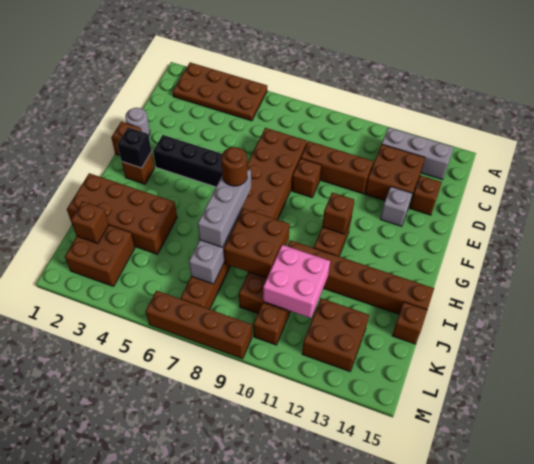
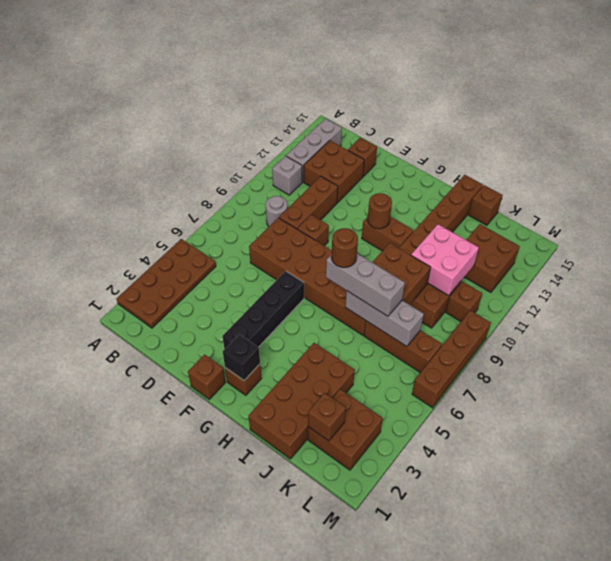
grey 1x1 round brick [125,108,150,135] -> grey 1x1 round brick moved to [266,196,288,227]
grey 1x1 brick [380,187,412,226] -> grey 1x1 brick moved to [272,156,302,195]
brown 1x1 brick [322,192,355,234] -> brown 1x1 round brick [368,193,392,229]

